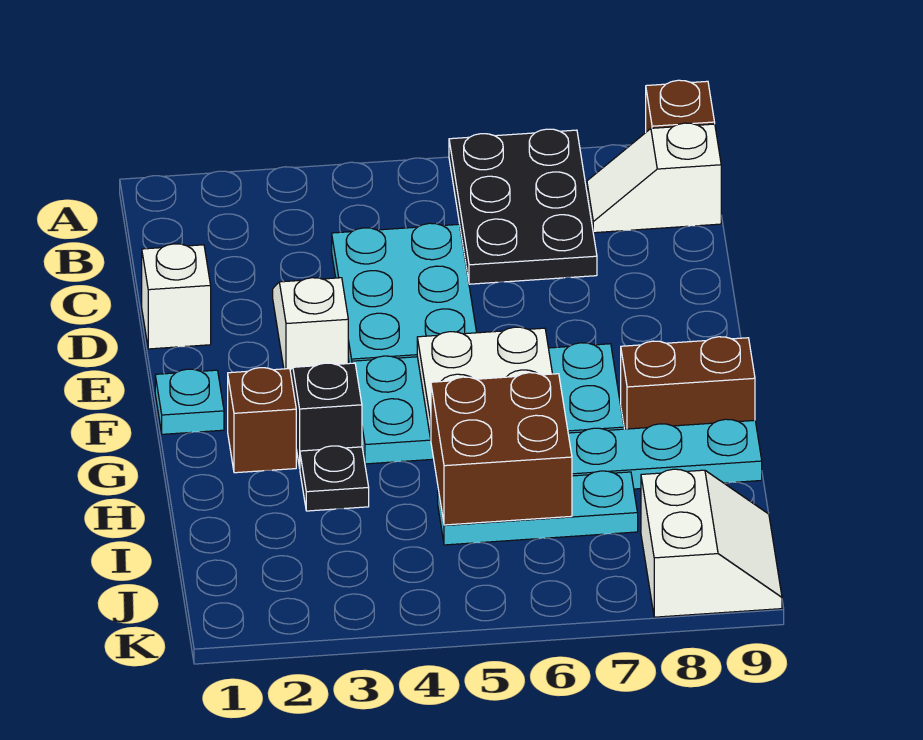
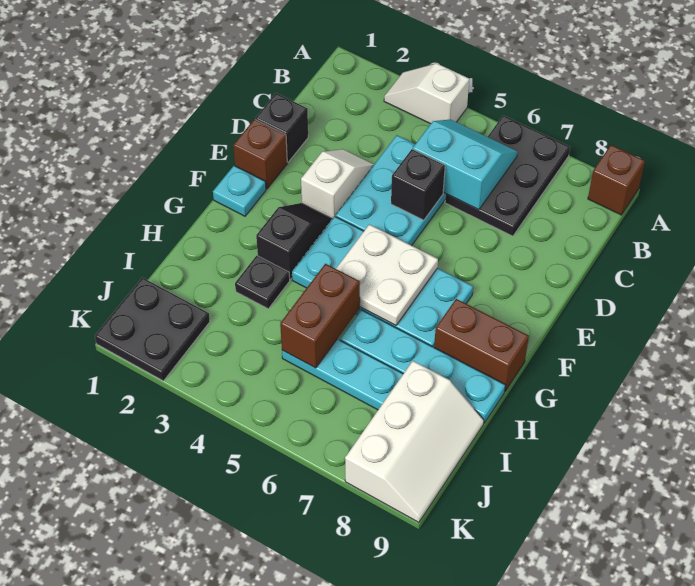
none -> cyan 2x2 slope [413,119,517,210]
white 1x2 slope [587,123,721,233] -> white 1x2 slope moved to [384,63,469,124]
white 1x1 brick [142,244,211,349] -> black 1x1 brick [255,93,308,162]
none -> black 1x1 brick [391,149,445,220]
brown 1x1 brick [228,368,296,473] -> brown 1x1 brick moved to [233,119,287,189]
brown 2x2 brick [431,373,572,525] -> brown 1x2 brick [280,264,360,368]
none -> black 2x2 plate [95,278,210,381]
white 2x2 slope [641,469,782,617] -> white 2x3 slope [345,361,484,522]

